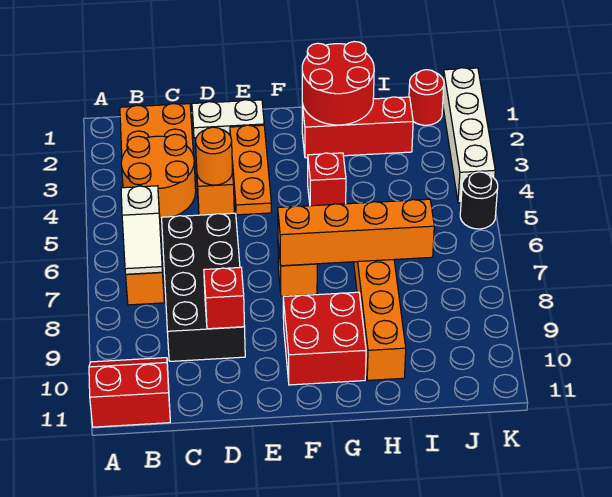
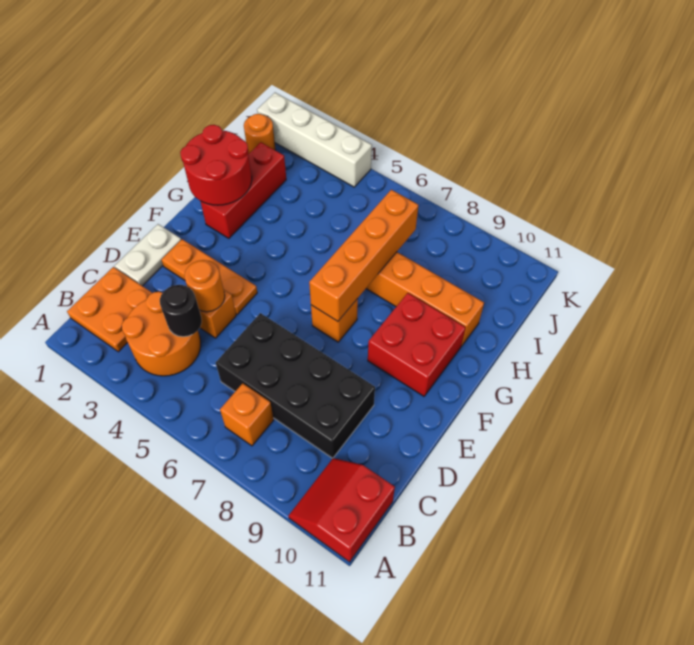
white 1x2 slope [121,186,162,274] -> none
red 1x1 brick [204,267,245,329] -> none
red 1x1 brick [308,153,346,206] -> none
red 1x1 round brick [409,70,444,125] -> orange 1x1 round brick [244,114,276,154]
black 1x1 round brick [460,172,498,229] -> black 1x1 round brick moved to [160,285,202,337]

